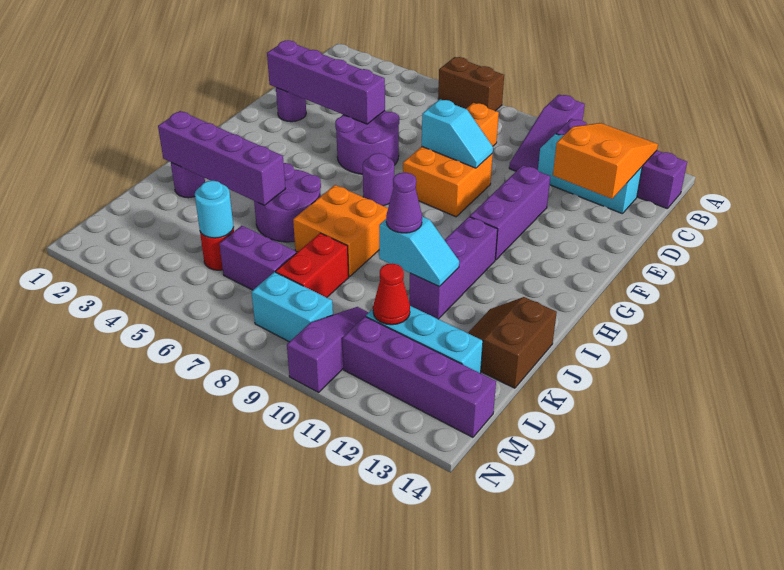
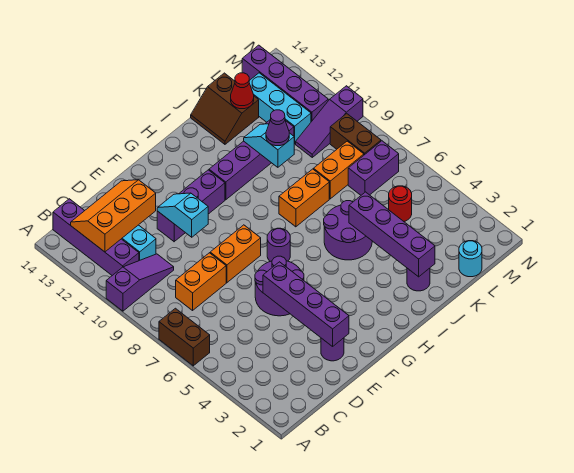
orange 2x3 slope [553,123,658,199] -> orange 2x3 slope turned to [71,180,156,252]
orange 2x2 brick [403,147,493,217] -> orange 1x2 brick [210,225,261,282]
cyan 1x2 slope [422,99,493,168] -> cyan 1x2 slope moved to [157,193,208,237]
purple 1x3 brick [409,217,498,319] -> purple 1x4 brick [209,120,294,200]
orange 2x2 brick [293,185,388,277] -> orange 1x2 brick [279,169,329,227]
brown 2x2 slope [468,297,557,388] -> brown 2x2 slope turned to [191,73,259,144]
red 1x2 brick [276,233,349,298] -> orange 1x2 brick [314,141,364,199]
cyan 1x1 round brick [195,181,233,238] -> cyan 1x1 round brick moved to [459,241,482,277]
purple 1x2 brick [220,226,296,290] -> purple 1x2 brick turned to [348,141,399,195]
red 1x1 cone [373,263,410,325] -> red 1x1 cone moved to [231,73,254,109]
cyan 1x2 brick [252,272,333,342] -> brown 1x2 brick [330,114,381,155]

